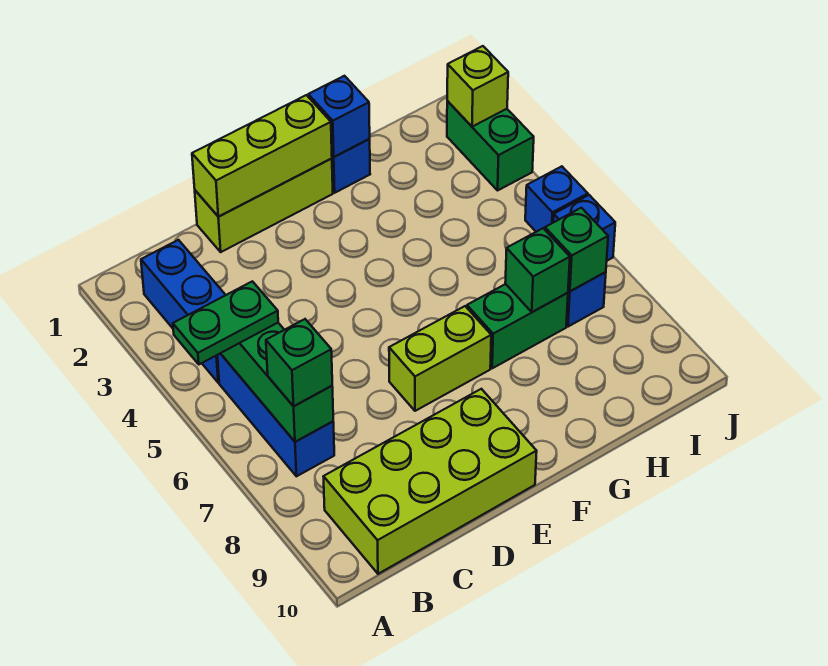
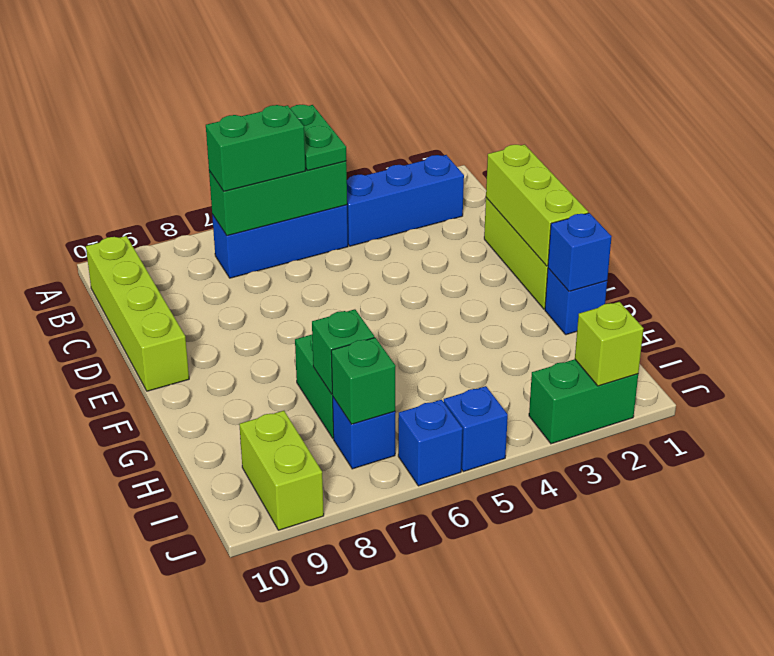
green 1x1 brick [266,319,332,406] -> green 1x2 brick [206,105,306,191]
lime 2x4 brick [323,389,537,574] -> lime 1x4 brick [86,236,189,391]
lime 1x2 brick [389,306,491,411] -> lime 1x2 brick moved to [239,411,324,530]

